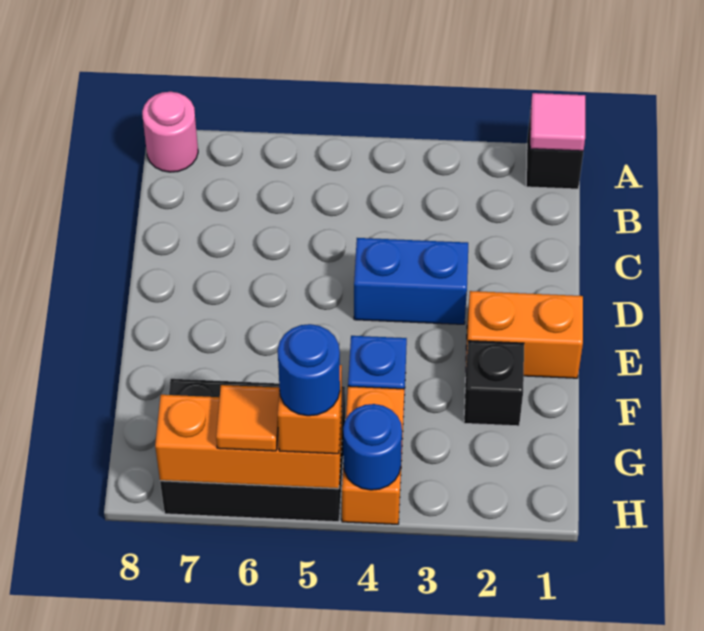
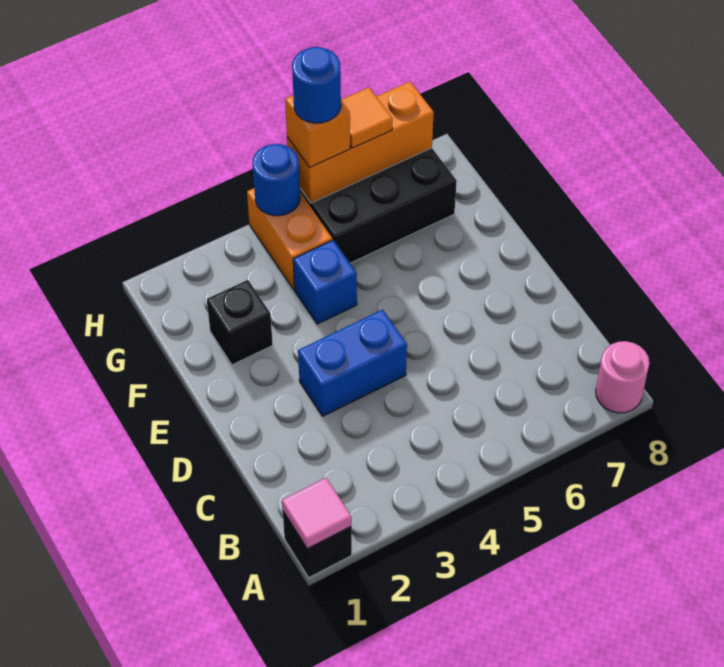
orange 1x2 brick [466,291,583,378] -> none

